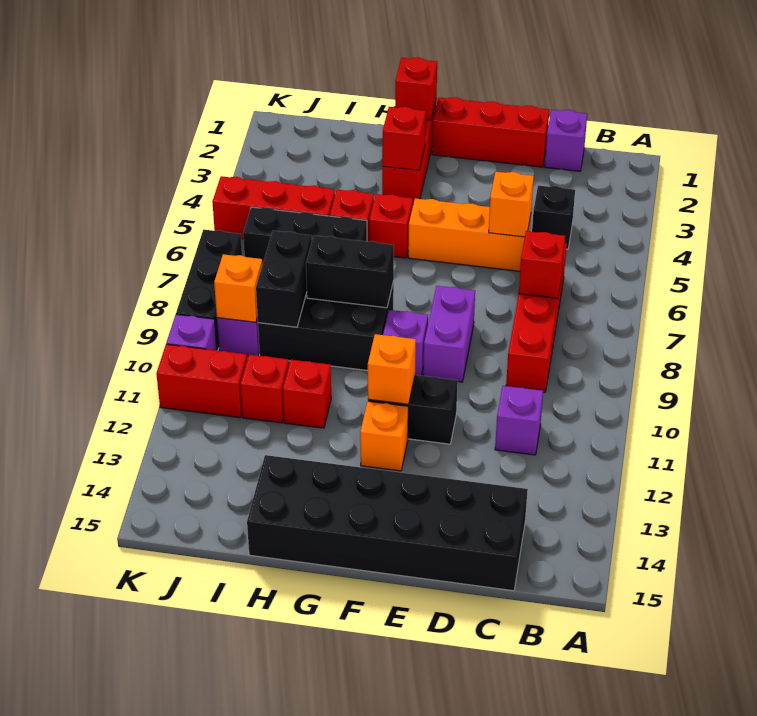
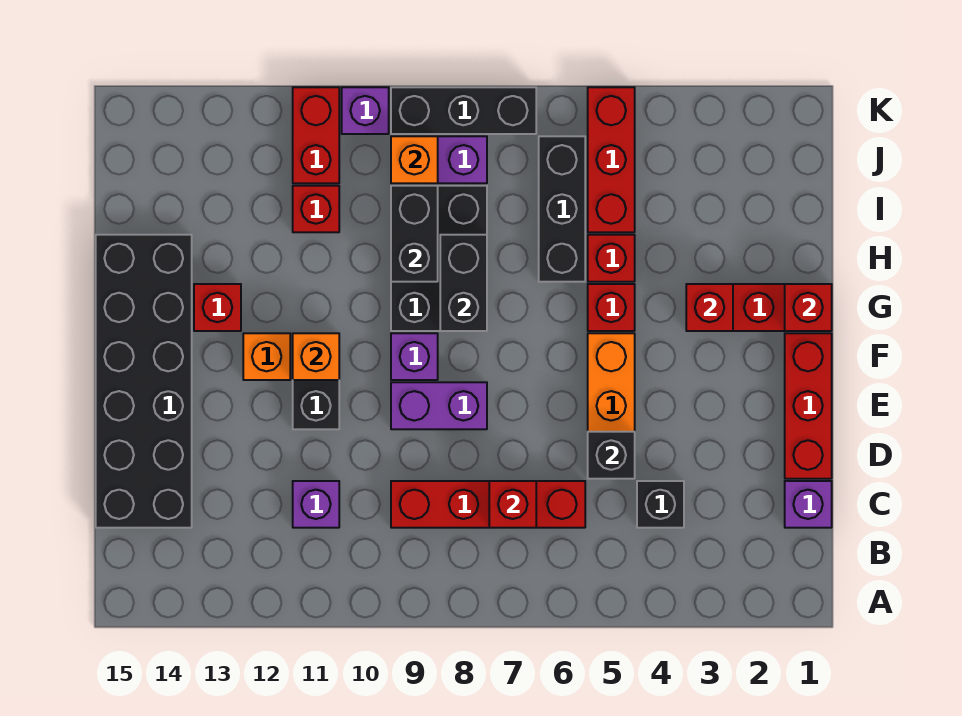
orange 1x1 brick [489,172,534,237] -> black 1x1 brick [588,432,635,479]
red 1x1 brick [283,360,331,428] -> red 1x1 brick moved to [194,284,241,331]
black 1x2 brick [256,231,312,327] -> black 1x2 brick turned to [391,186,438,282]

